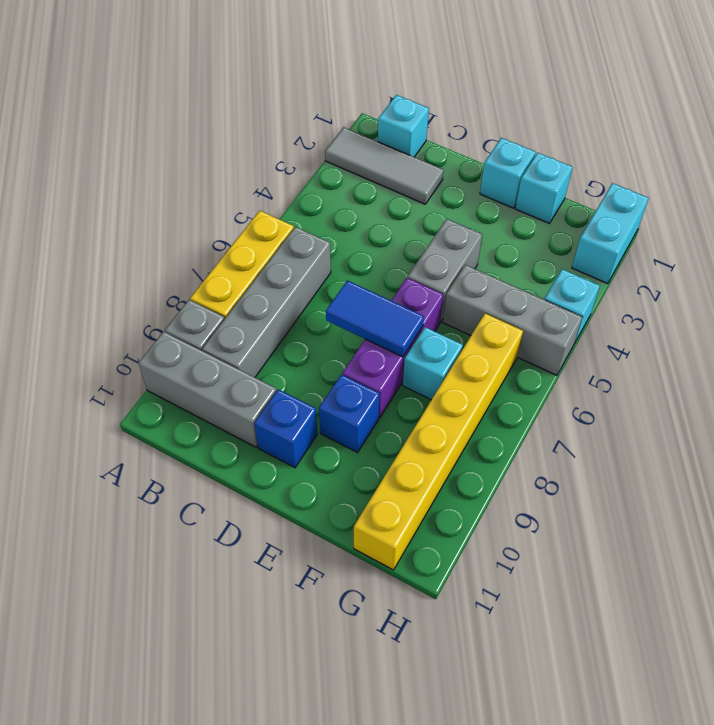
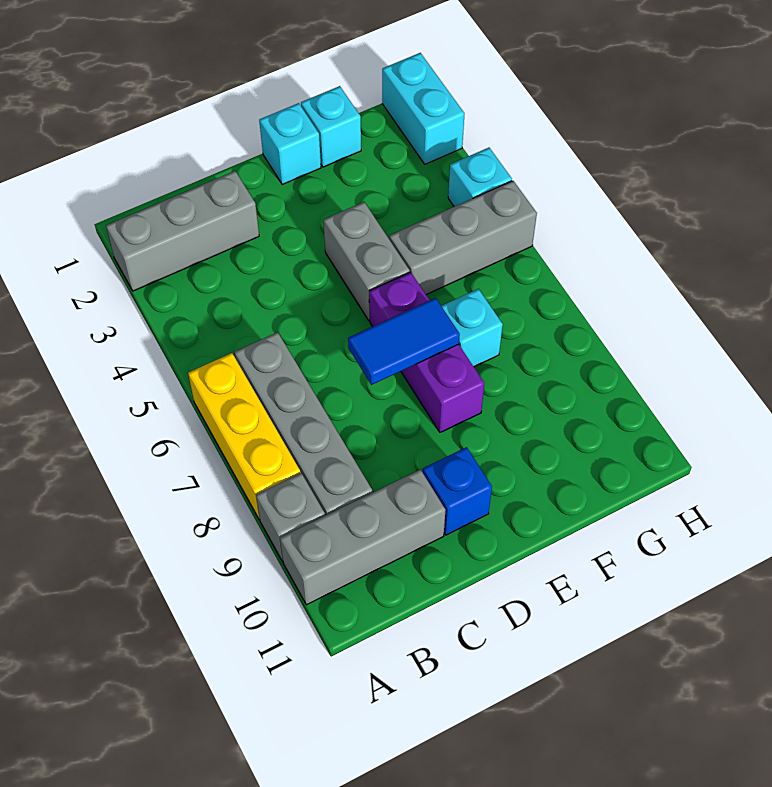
grey 1x3 tile [325,127,444,204] -> grey 1x3 brick [106,171,259,291]
cyan 1x1 brick [378,95,429,157] -> none
blue 1x1 brick [319,375,380,452] -> none
yellow 1x6 brick [354,313,523,570] -> none

